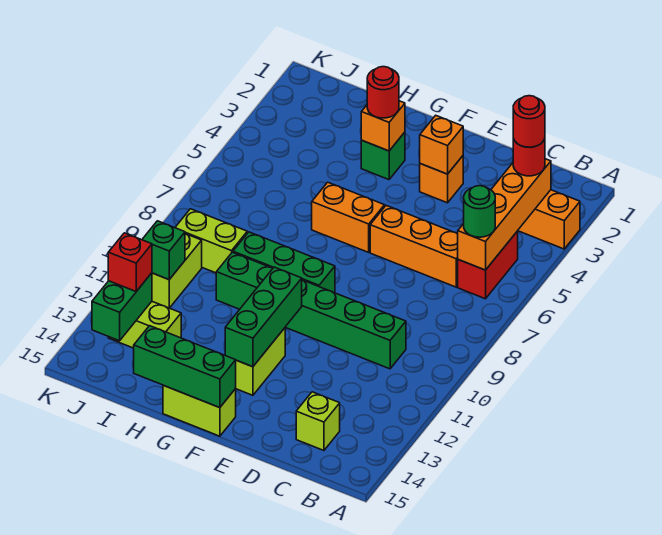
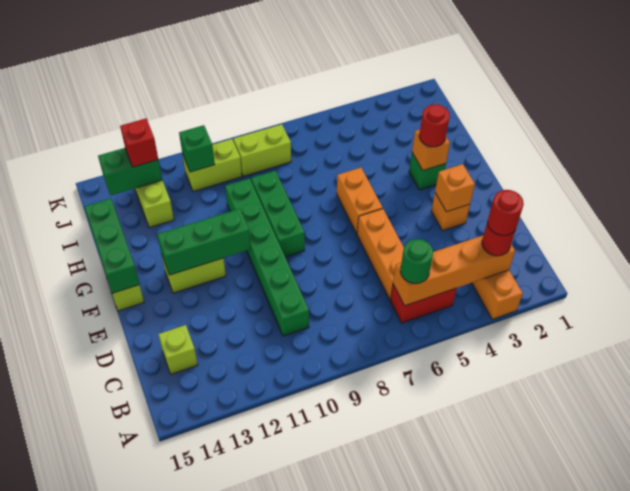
lime 1x2 brick [175,209,247,273] -> lime 1x2 brick turned to [233,124,291,176]

